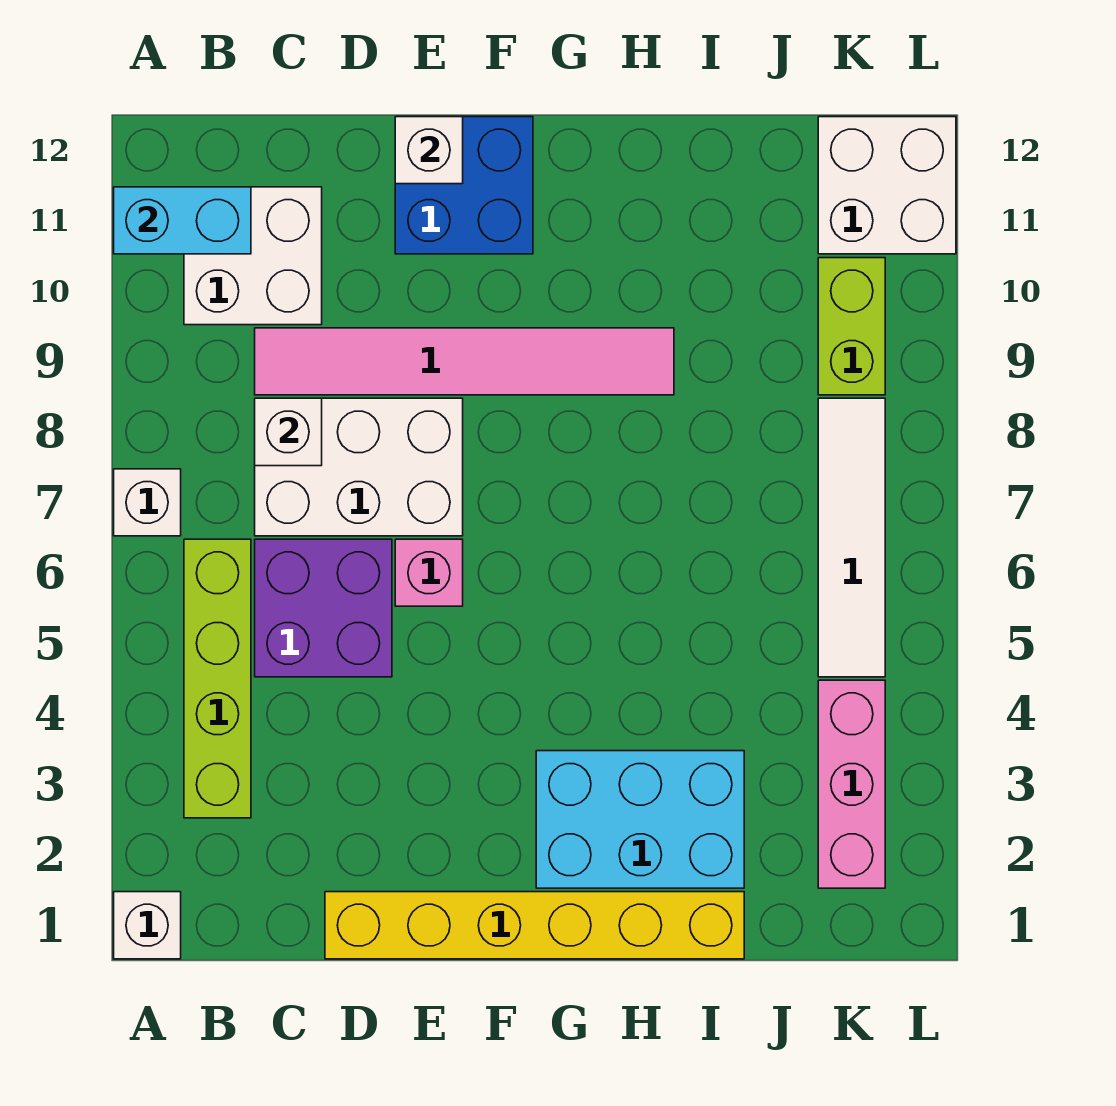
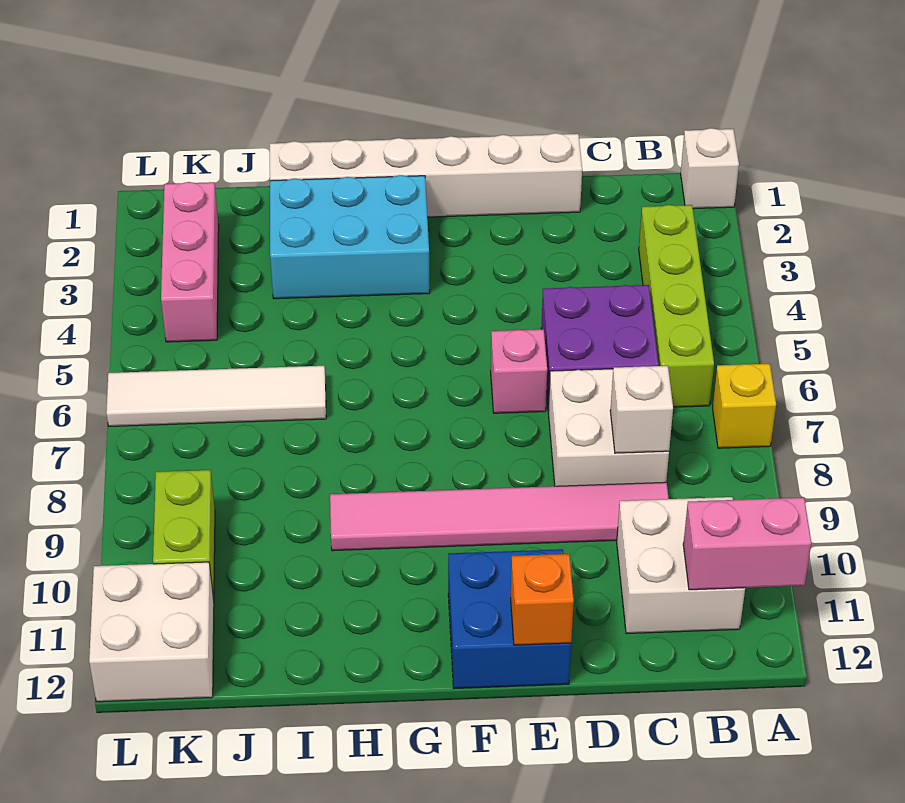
white 1x1 brick [114,469,181,536] -> yellow 1x1 brick [712,364,776,448]
cyan 1x2 brick [114,187,251,254] -> pink 1x2 brick [683,497,811,590]
white 2x3 brick [255,398,463,536] -> white 2x2 brick [548,369,669,486]
yellow 1x6 brick [325,892,744,959] -> white 1x6 brick [270,133,582,217]
white 1x1 brick [395,117,463,184] -> orange 1x1 brick [511,554,574,645]
white 1x4 tile [818,398,885,677] -> white 1x4 tile turned to [106,366,326,426]

